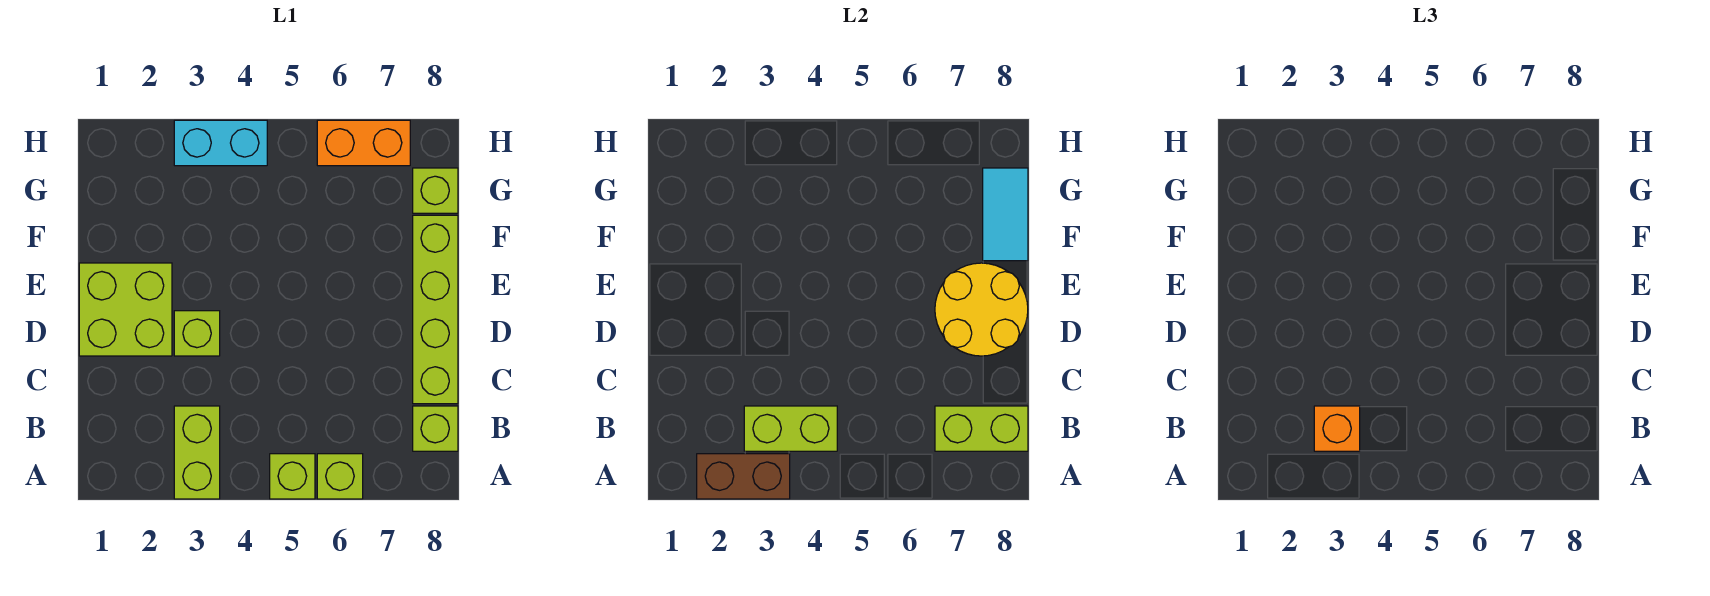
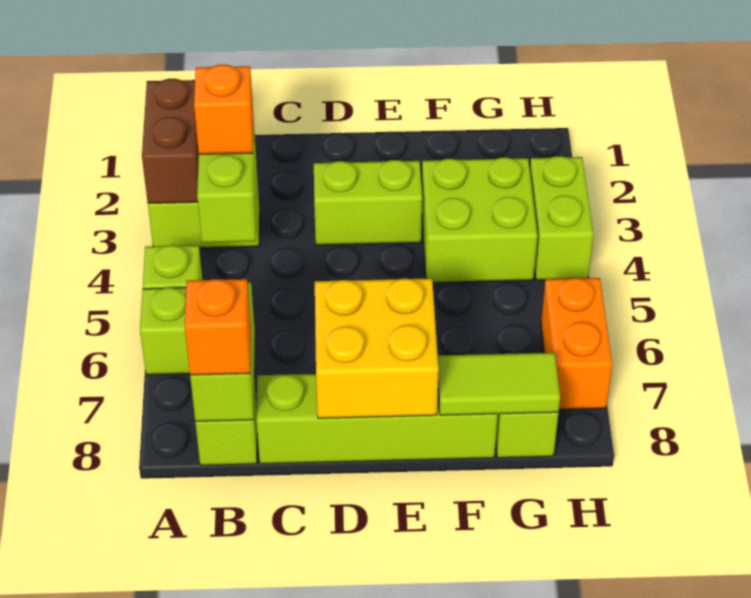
none -> orange 1x1 brick [185,279,251,375]
lime 2x2 brick [79,263,172,356] -> lime 2x2 brick moved to [422,157,537,282]
lime 1x1 brick [174,311,220,356] -> lime 1x2 brick [314,160,422,245]
yellow 2x2 round brick [935,263,1028,356] -> yellow 2x2 brick [315,278,439,418]
cyan 1x2 tile [983,168,1028,261] -> lime 1x2 tile [438,353,560,415]
cyan 1x2 brick [174,120,267,166] -> lime 1x2 brick [530,156,594,280]

